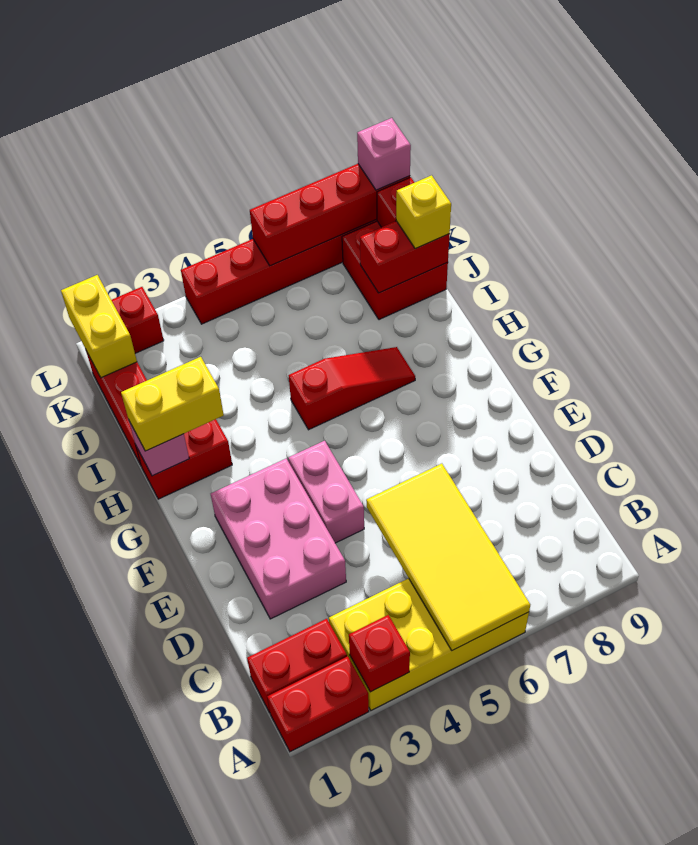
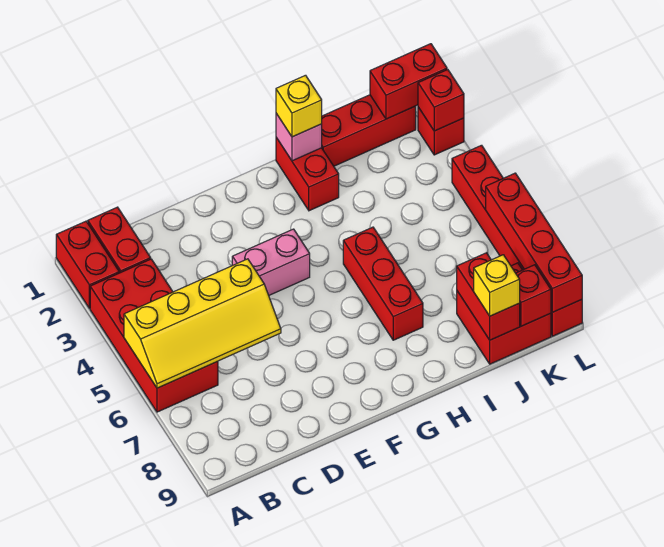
yellow 2x4 brick [329,578,529,710] -> red 2x4 brick [90,259,218,412]
red 1x1 brick [349,615,410,692] -> red 1x1 brick moved to [418,70,464,131]
yellow 2x4 tile [366,464,530,650] -> yellow 2x4 slope [124,259,281,388]
pink 2x3 brick [211,459,346,619] -> none
yellow 1x2 brick [121,357,224,451] -> yellow 1x1 brick [276,75,322,137]
red 1x3 slope [289,347,415,430] -> red 1x3 brick [343,227,423,340]
yellow 1x2 brick [61,275,137,378] -> red 1x2 brick [370,44,447,119]
pink 1x1 brick [357,118,411,190] -> none

